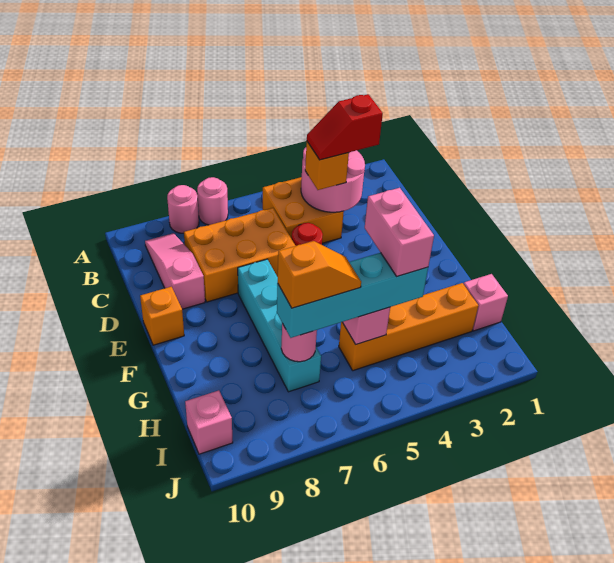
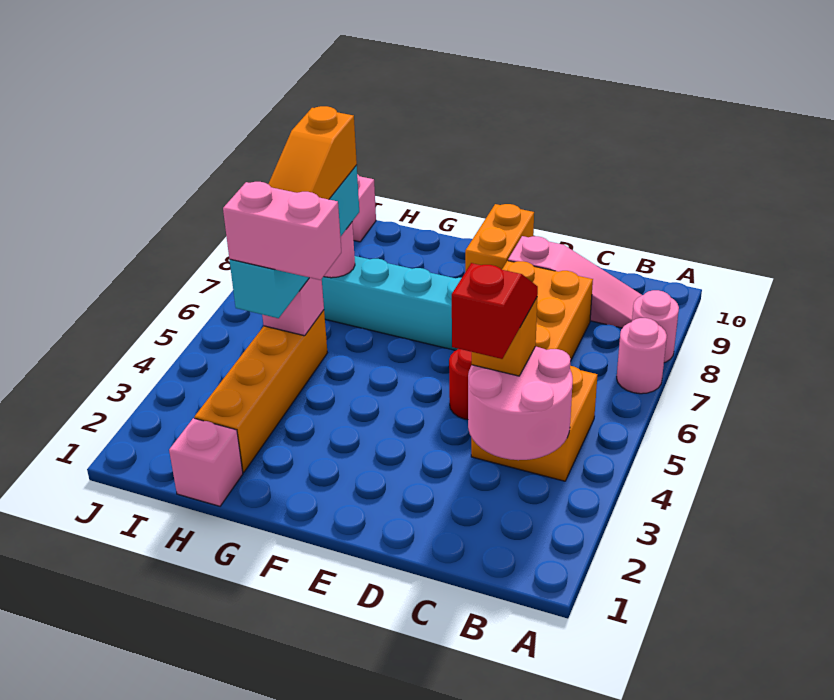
orange 1x1 brick [140,287,184,345] -> orange 1x2 brick [465,204,534,272]
orange 1x2 slope [278,241,361,308] -> orange 1x3 slope [269,106,357,199]

